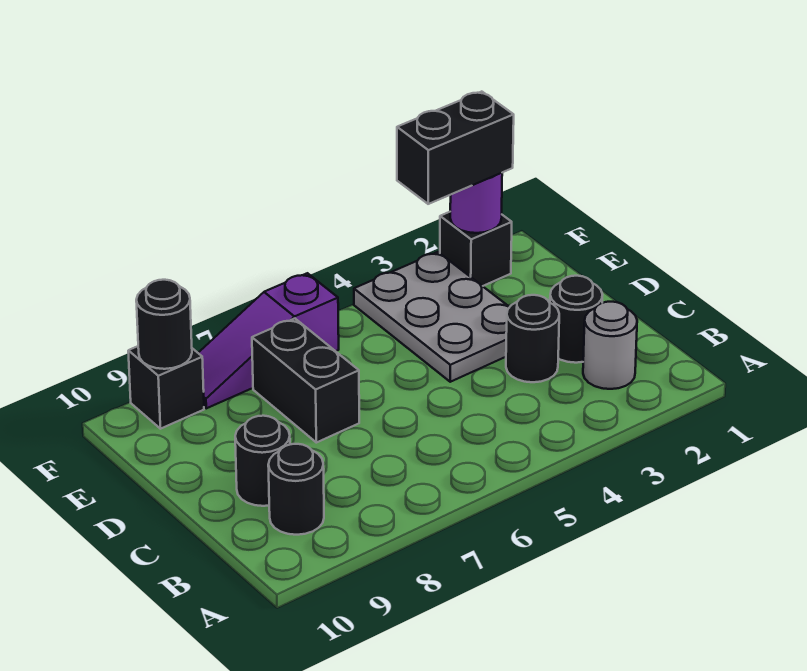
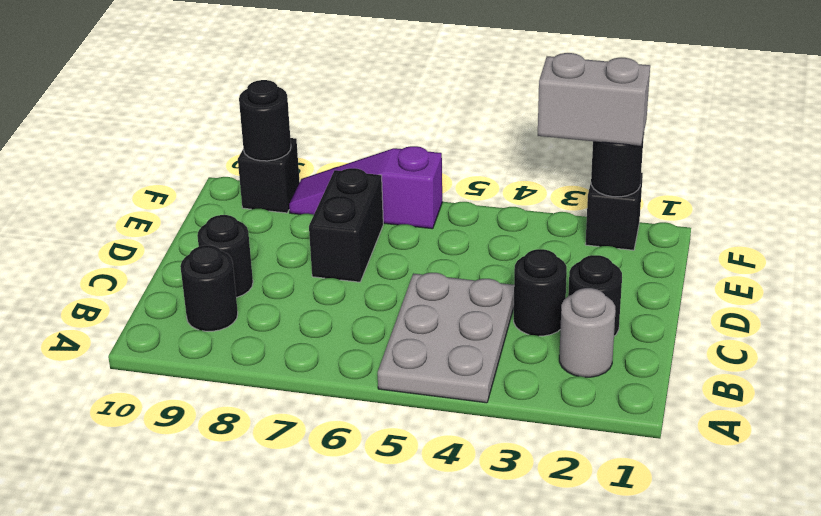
grey 2x3 plate [354,252,509,382] -> grey 2x3 plate moved to [378,273,514,403]
purple 1x1 round brick [450,173,502,233] -> black 1x1 round brick [591,135,644,197]
black 1x2 brick [397,92,514,204] -> grey 1x2 brick [538,53,650,146]

